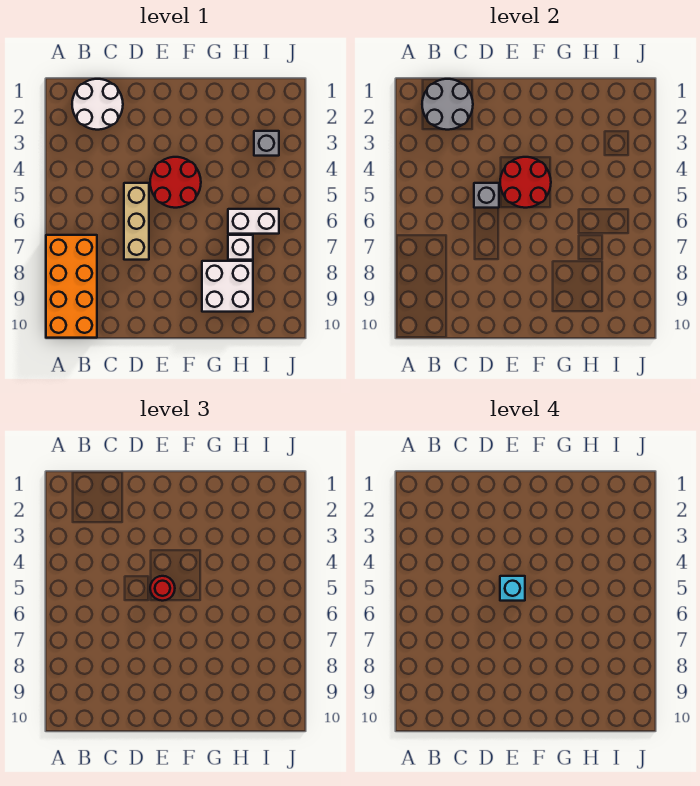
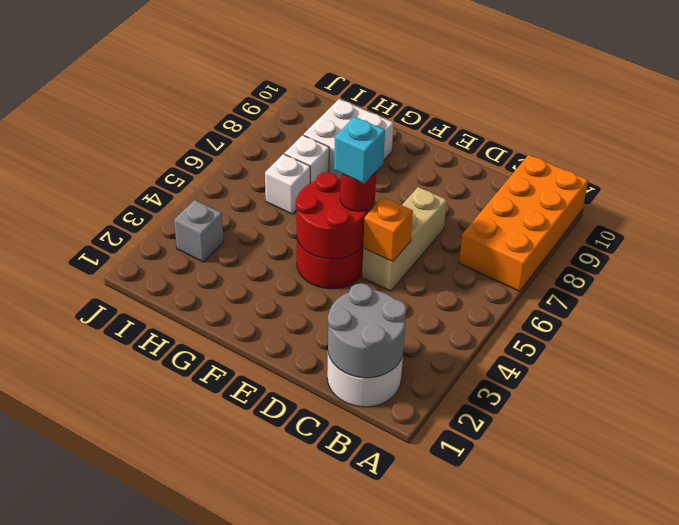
grey 1x1 brick [474,183,499,208] -> orange 1x1 brick [363,197,413,262]
white 1x2 brick [228,209,279,234] -> white 1x1 brick [265,154,310,214]

